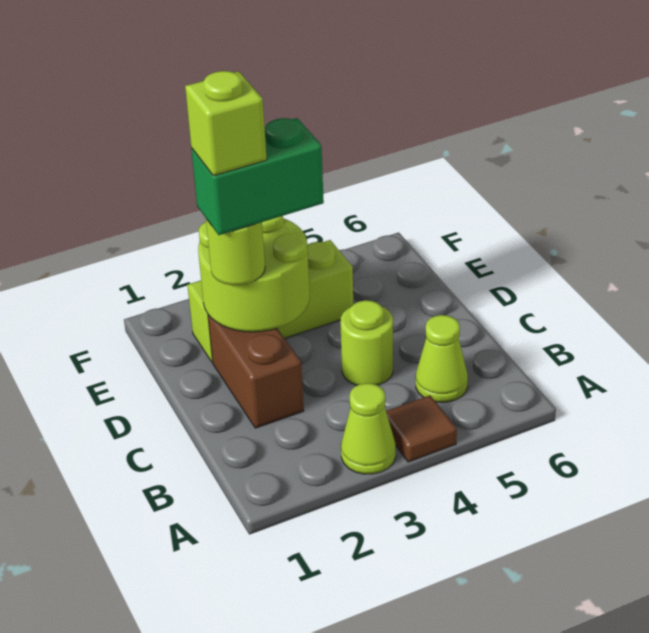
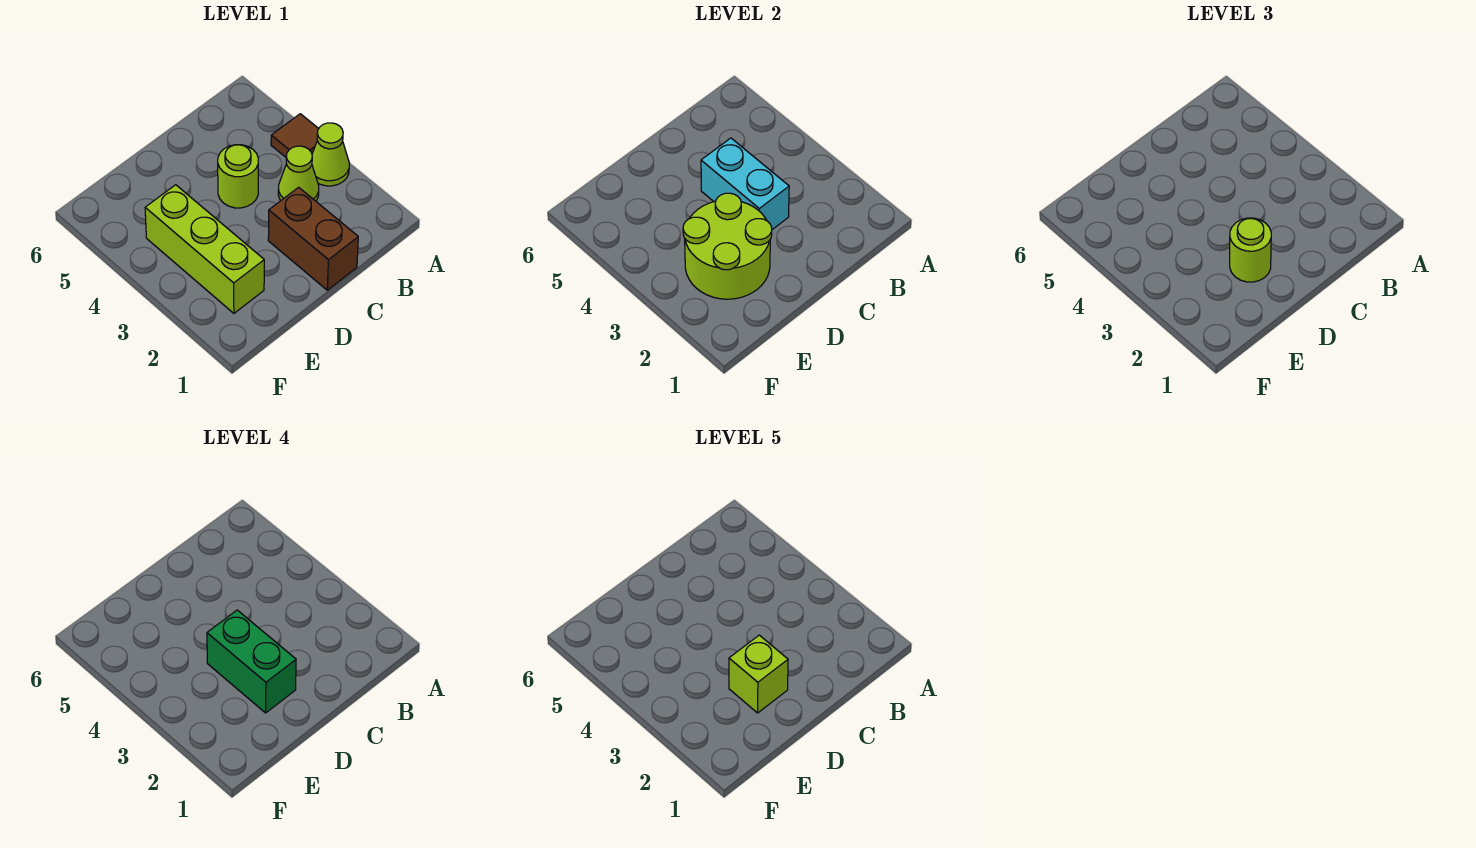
lime 1x1 cone [416,315,468,402] -> lime 1x1 cone moved to [278,146,319,201]
brown 1x2 brick [208,315,304,428] -> brown 1x2 brick turned to [268,187,358,290]
none -> cyan 1x2 brick [701,138,789,230]

